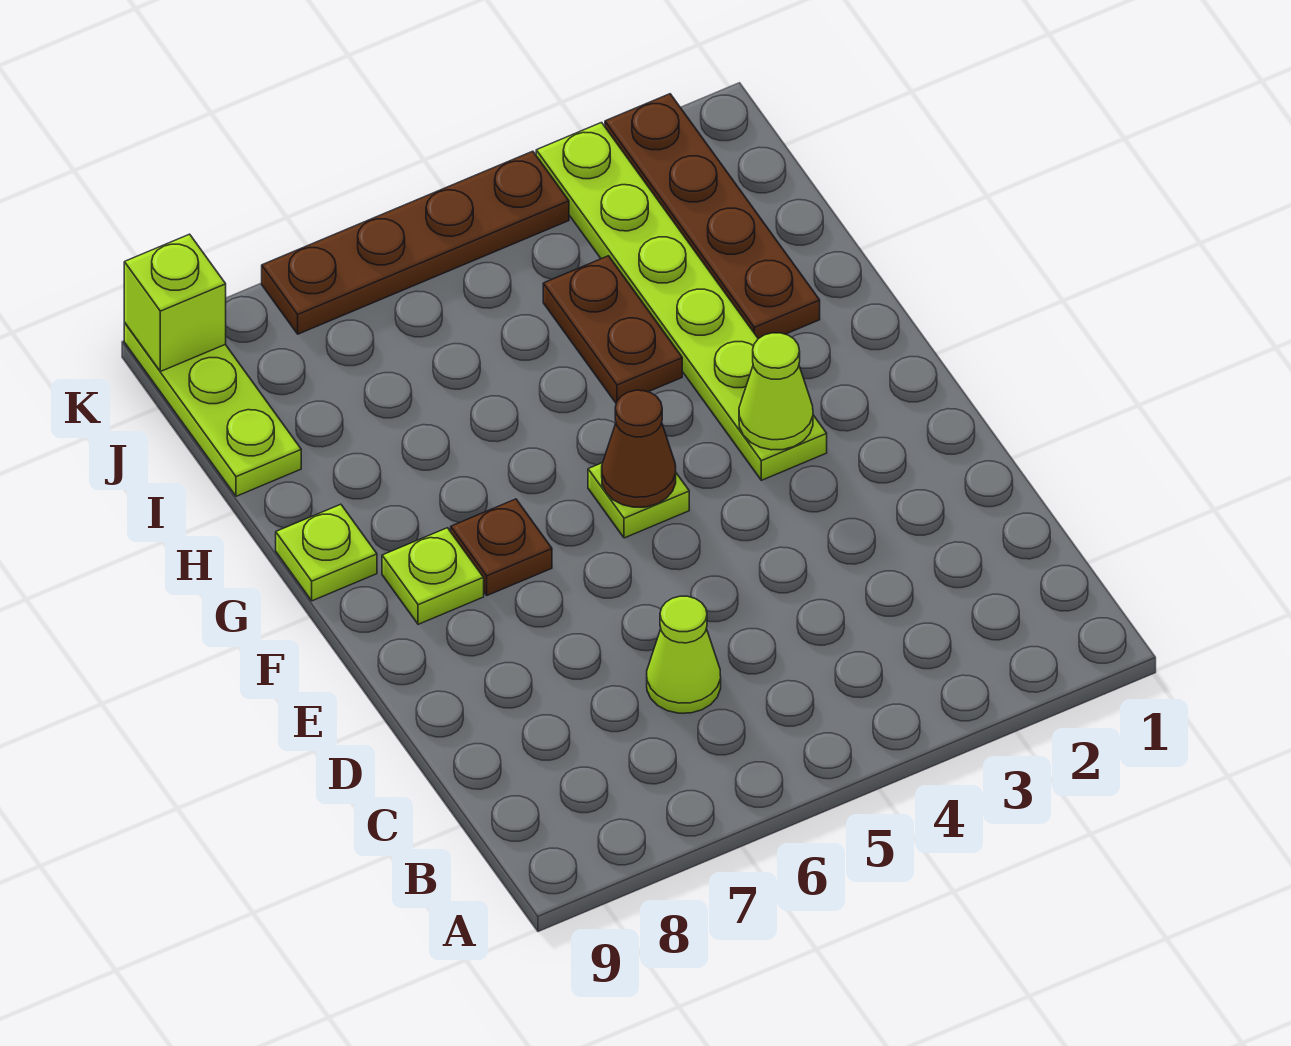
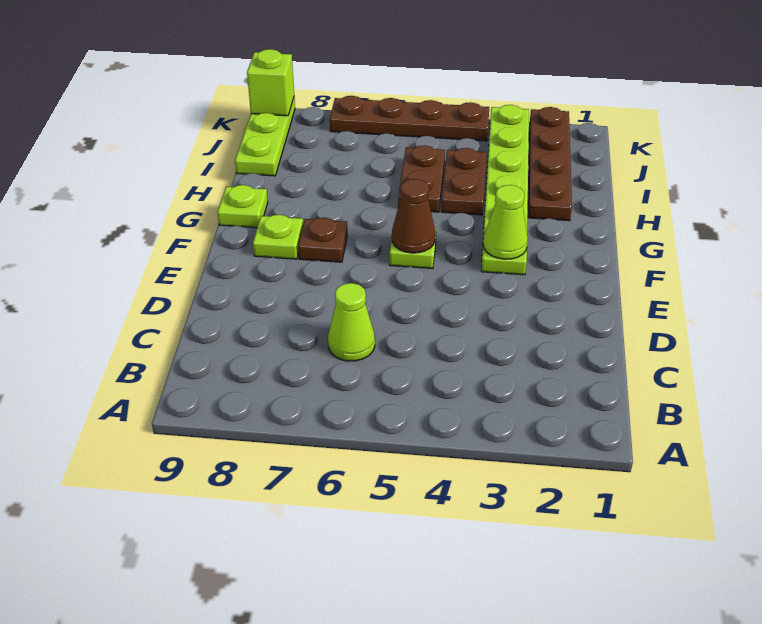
none -> brown 1x2 plate [398,146,445,212]

